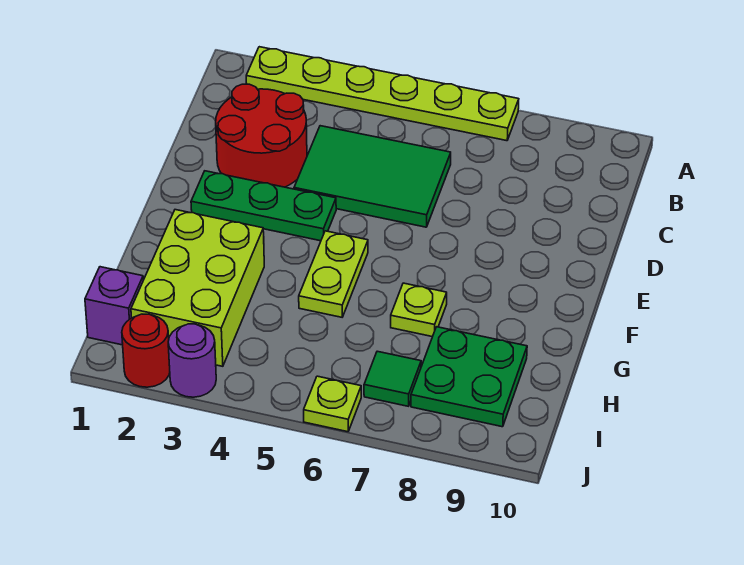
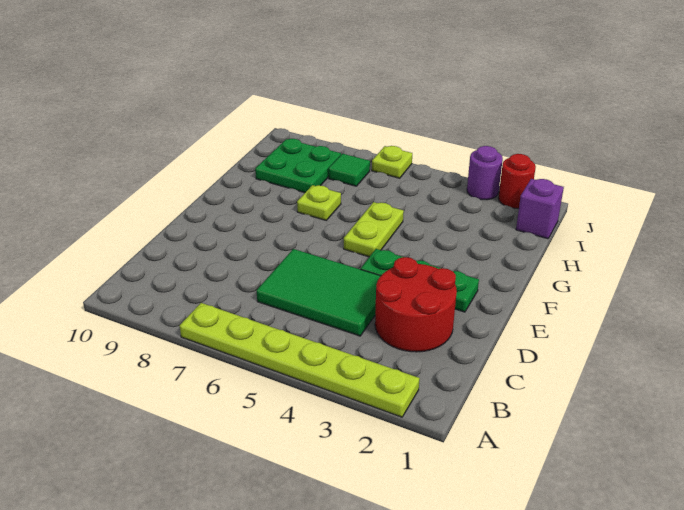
lime 2x3 brick [131,210,264,366] -> none

